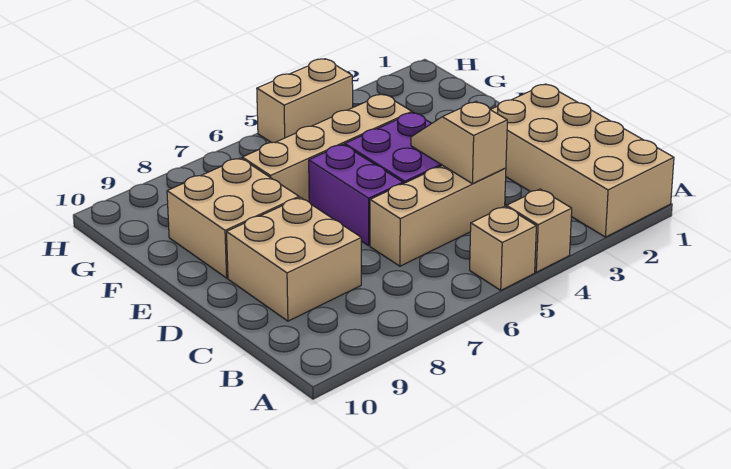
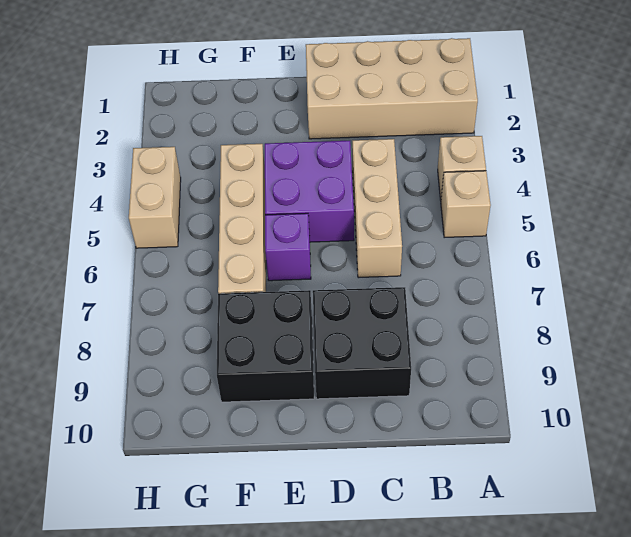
tan 1x2 slope [411,101,507,184] -> none
tan 2x2 brick [227,197,361,321] -> black 2x2 brick [313,287,411,399]
purple 1x2 brick [309,145,403,246] -> purple 1x1 brick [265,213,311,281]
tan 2x2 brick [167,158,299,278] -> black 2x2 brick [217,290,314,402]

